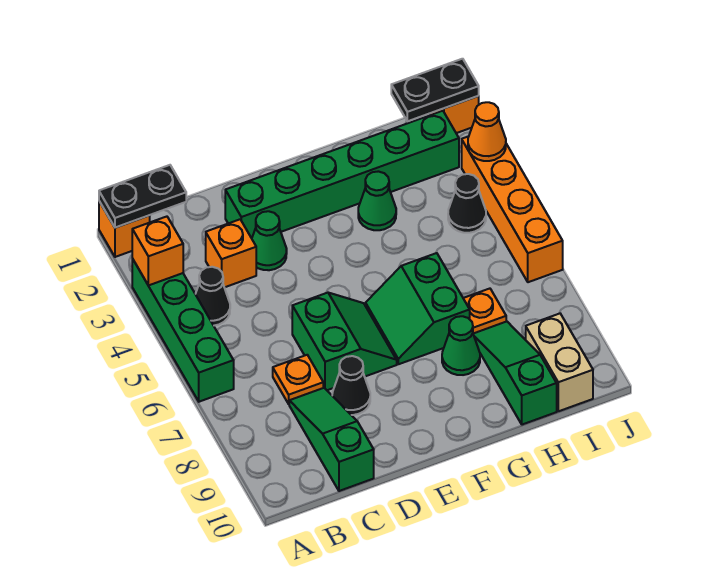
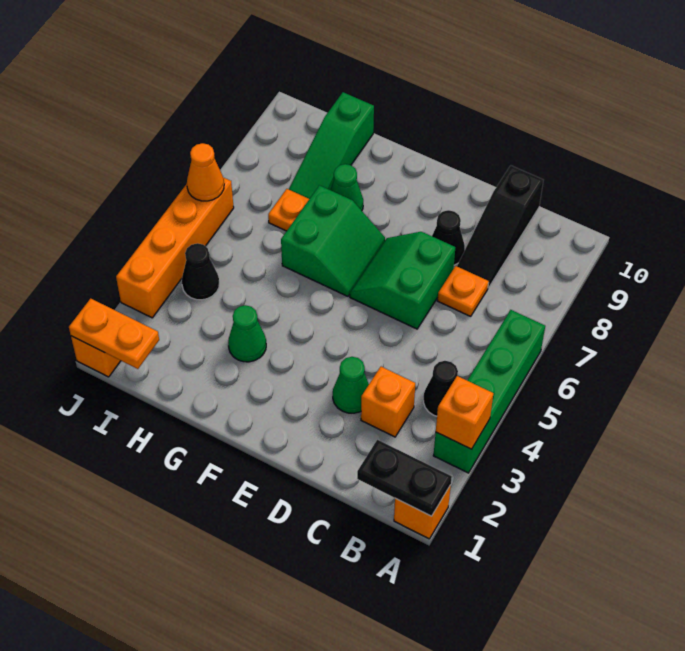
green 1x3 slope [289,388,374,491] -> black 1x3 slope [457,166,543,288]
green 1x6 brick [225,111,459,238] -> none
black 1x2 plate [391,59,479,121] -> orange 1x2 plate [69,299,159,369]
tan 1x2 brick [526,313,593,411] -> none
orange 1x1 cone [468,102,506,161] -> orange 1x1 cone moved to [187,143,224,201]

